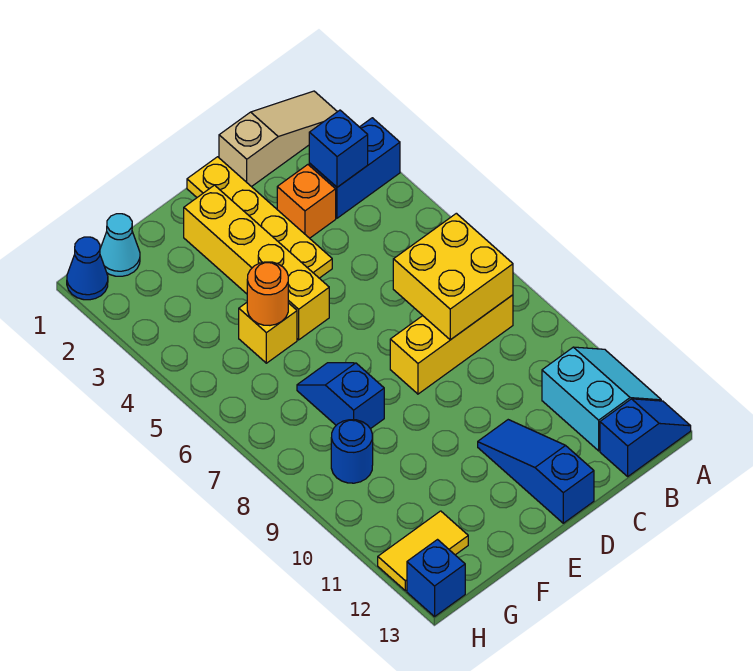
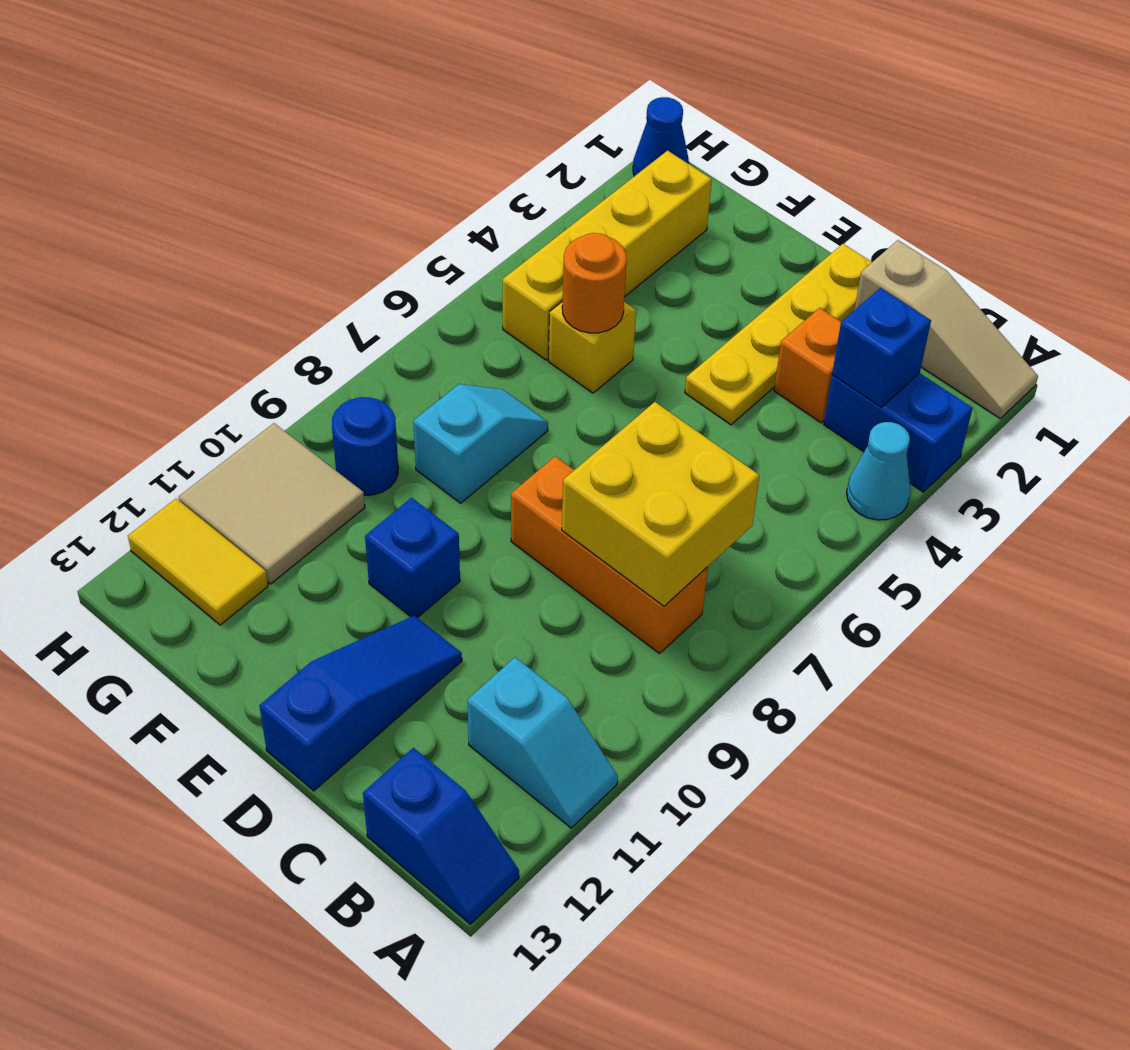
cyan 2x2 slope [542,347,661,451] -> cyan 1x2 slope [467,657,618,828]
yellow 1x3 brick [390,295,513,394] -> orange 1x3 brick [511,456,708,654]
yellow 1x4 brick [184,185,329,340] -> yellow 1x4 brick moved to [503,151,712,360]
blue 1x2 slope [297,363,384,429] -> cyan 1x2 slope [413,384,548,503]
cyan 1x1 cone [100,214,140,276] -> cyan 1x1 cone moved to [847,422,911,520]
none -> tan 2x2 tile [179,423,365,584]
blue 1x1 brick [407,540,465,617] -> blue 1x1 brick moved to [365,498,460,618]

